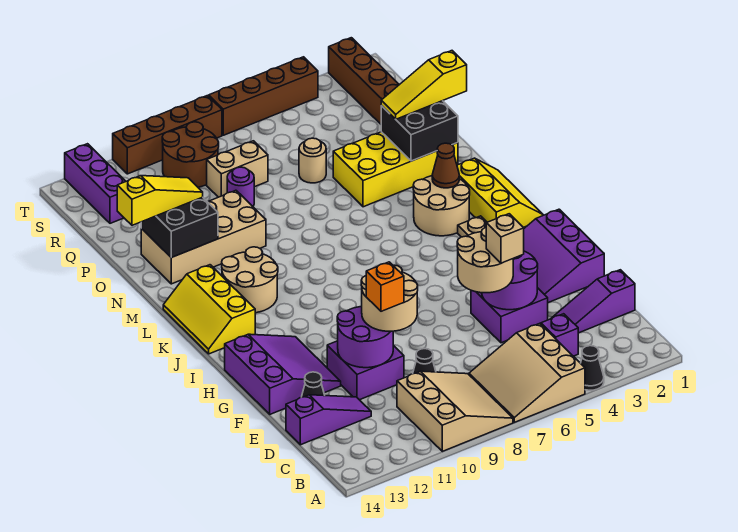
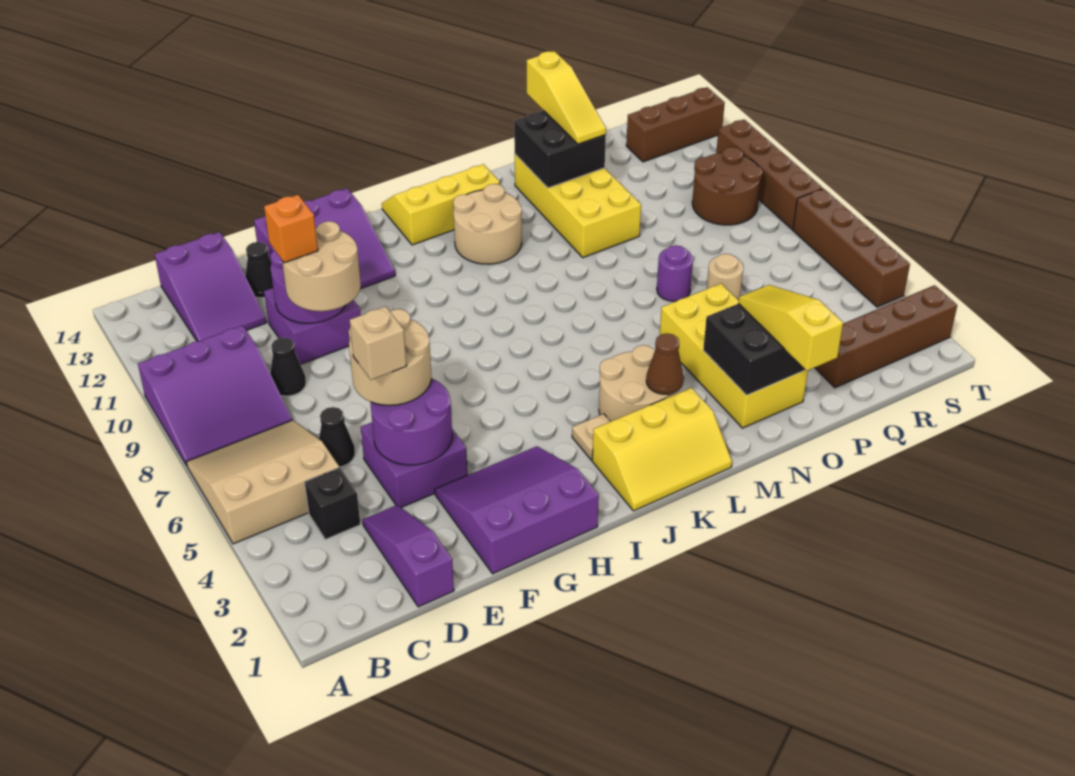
black 1x1 cone [581,346,604,390] -> black 1x1 cone moved to [319,407,355,467]
tan 3x3 slope [397,371,513,451] -> purple 3x3 slope [138,325,292,466]
purple 1x1 brick [541,314,578,356] -> black 1x1 brick [304,467,360,539]
purple 1x3 slope [286,395,371,445] -> purple 2x3 slope [155,232,266,341]
tan 2x4 brick [141,190,266,284] -> yellow 2x4 brick [515,154,641,258]
purple 1x1 round brick [227,167,254,206] -> purple 1x1 round brick moved to [657,245,693,301]
tan 1x2 brick [207,141,268,197] -> none
purple 1x3 brick [65,144,126,223] -> brown 1x3 brick [626,87,725,162]

